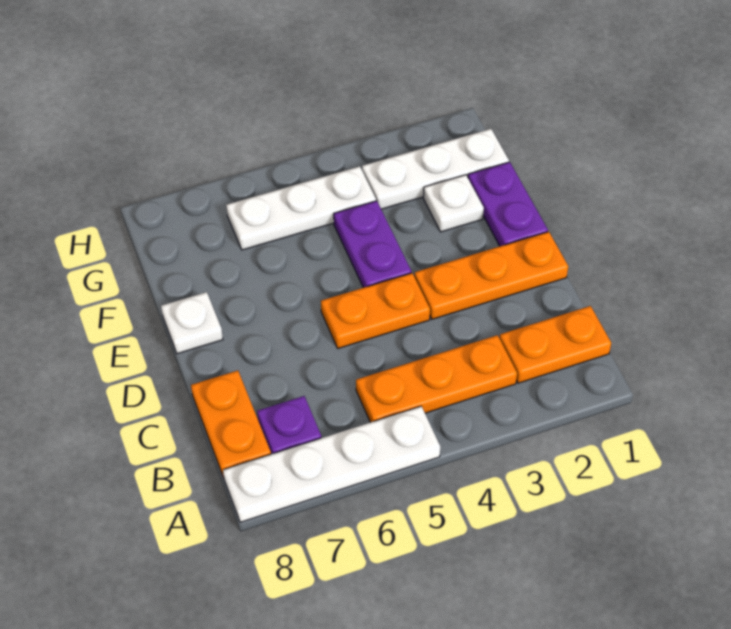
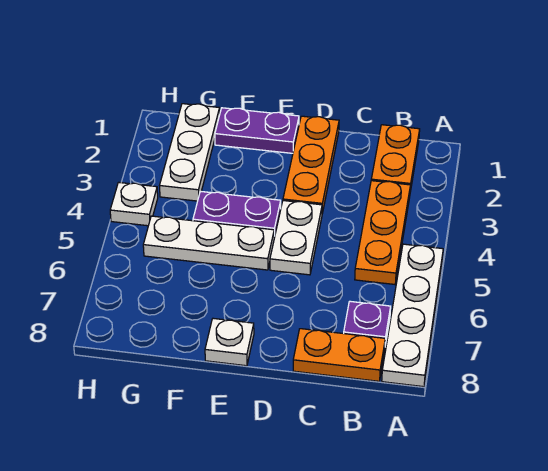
orange 1x2 plate [321,273,430,348] -> white 1x2 plate [270,201,322,275]
white 1x1 plate [423,175,484,232] -> white 1x1 plate moved to [110,182,158,226]
white 1x3 plate [226,166,376,250] -> white 1x3 plate turned to [143,216,274,270]

